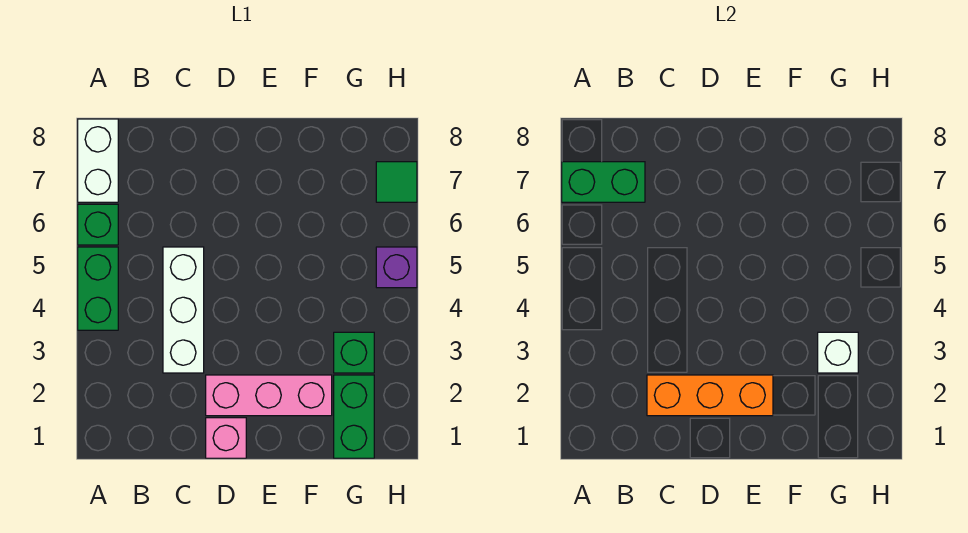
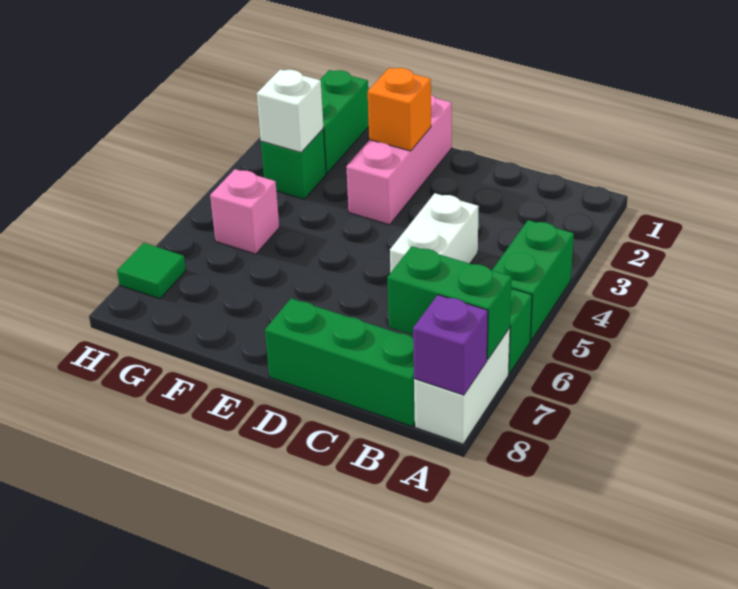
none -> green 1x3 brick [265,298,415,427]
orange 1x3 brick [647,375,773,416] -> orange 1x1 brick [368,68,431,151]
white 1x3 brick [163,247,204,373] -> white 1x2 brick [390,193,479,273]
pink 1x1 brick [206,418,246,458] -> pink 1x1 brick moved to [210,169,279,254]
pink 1x3 brick [206,375,332,416] -> pink 1x3 brick turned to [346,95,452,225]
purple 1x1 brick [376,247,417,288] -> purple 1x1 brick moved to [413,295,488,395]

